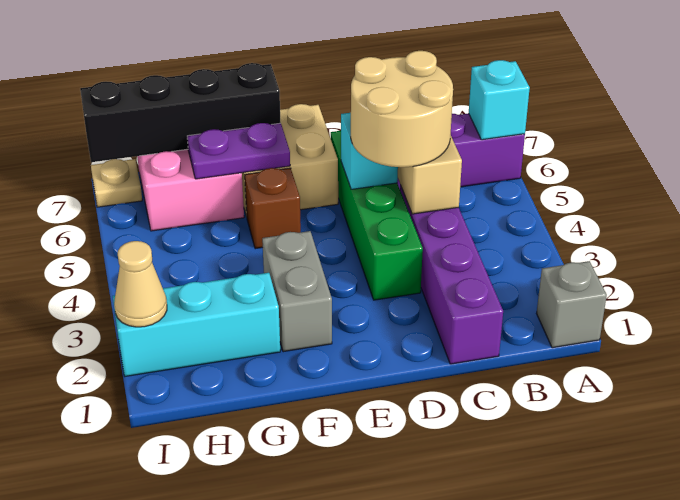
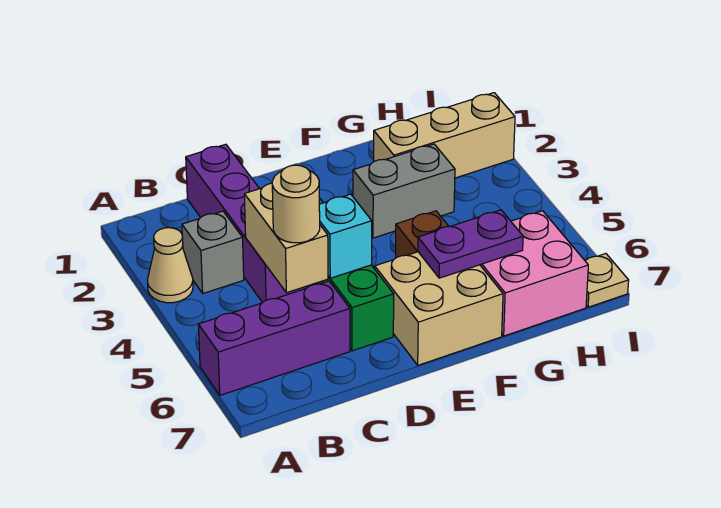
grey 1x1 brick [537,261,607,348] -> grey 1x1 brick moved to [182,211,244,293]
cyan 1x1 brick [469,60,530,140] -> none
tan 2x2 round brick [351,51,453,167] -> tan 1x1 round brick [272,165,320,243]
grey 1x2 brick [262,231,332,352] -> grey 1x2 brick turned to [353,144,455,238]
black 1x4 brick [80,63,281,162] -> none
cyan 1x3 brick [113,273,280,376] -> tan 1x3 brick [374,93,515,178]
tan 1x1 cone [114,241,167,327] -> tan 1x1 cone moved to [148,228,193,303]

